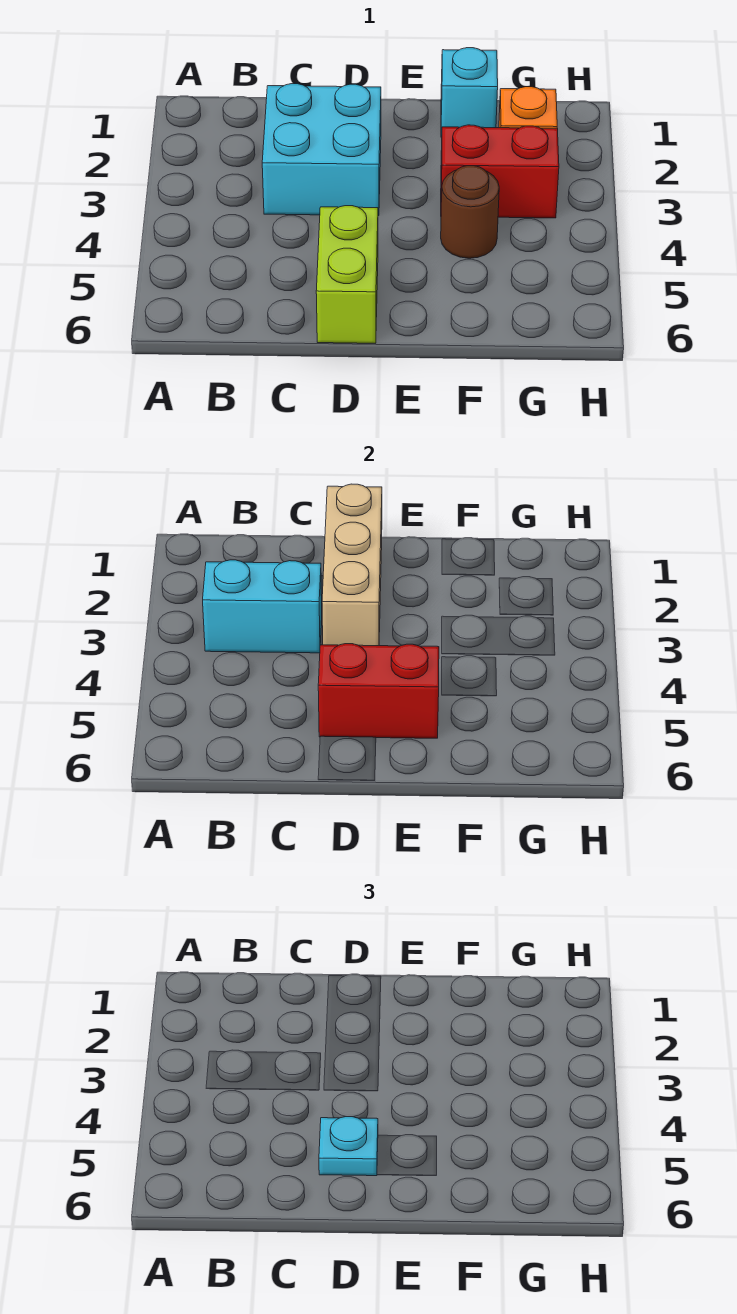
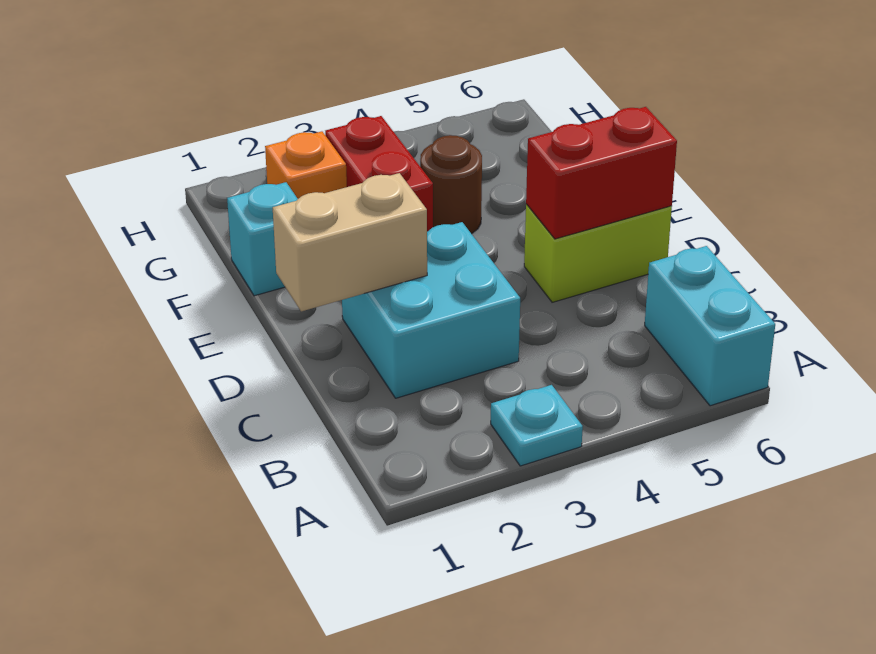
cyan 1x2 brick [203,560,322,653] -> cyan 1x2 brick moved to [645,246,775,406]
tan 1x3 brick [322,484,382,646] -> tan 1x2 brick [273,173,427,311]
red 1x2 brick [318,644,439,738] -> red 1x2 brick turned to [526,107,677,239]
cyan 1x1 plate [319,1117,378,1176] -> cyan 1x1 plate moved to [491,385,583,466]

